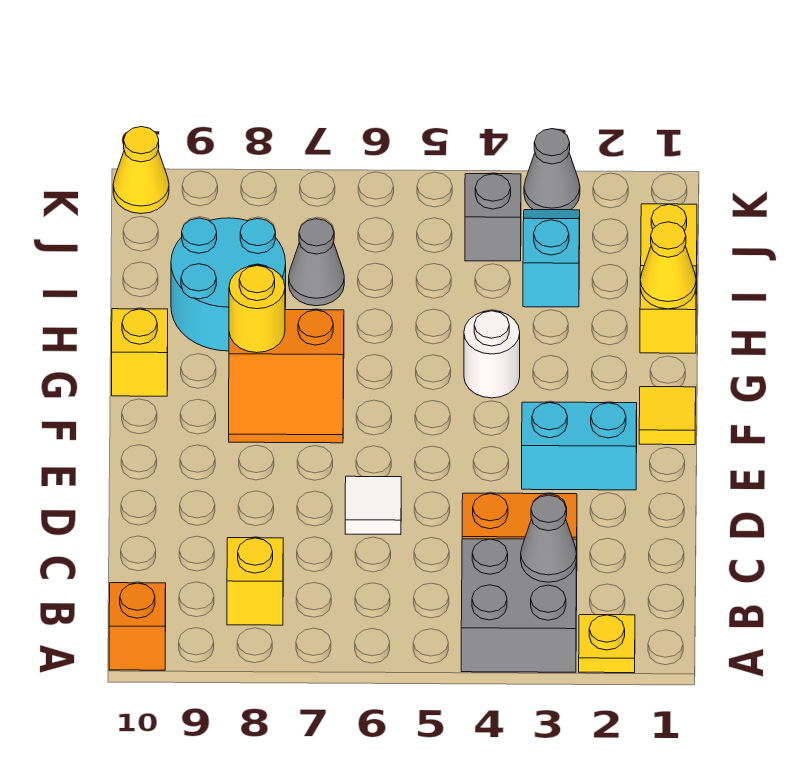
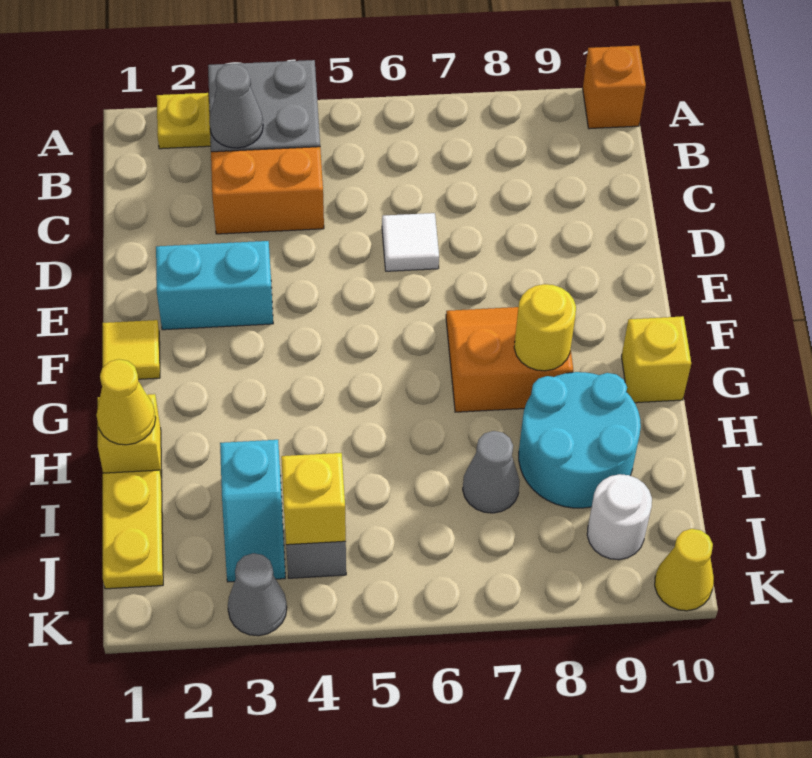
yellow 1x1 brick [227,538,283,625] -> yellow 1x1 brick moved to [281,453,346,545]
white 1x1 round brick [464,311,520,398] -> white 1x1 round brick moved to [587,474,652,560]

